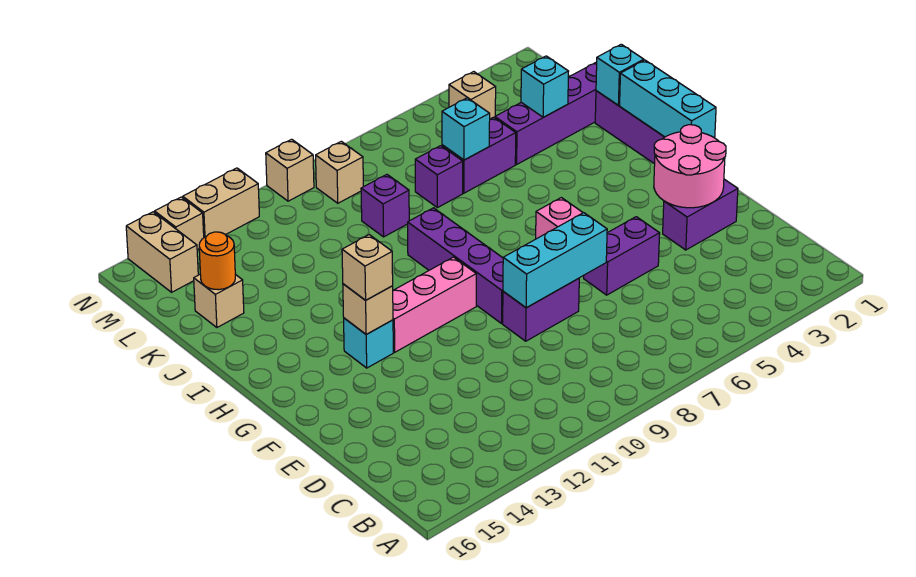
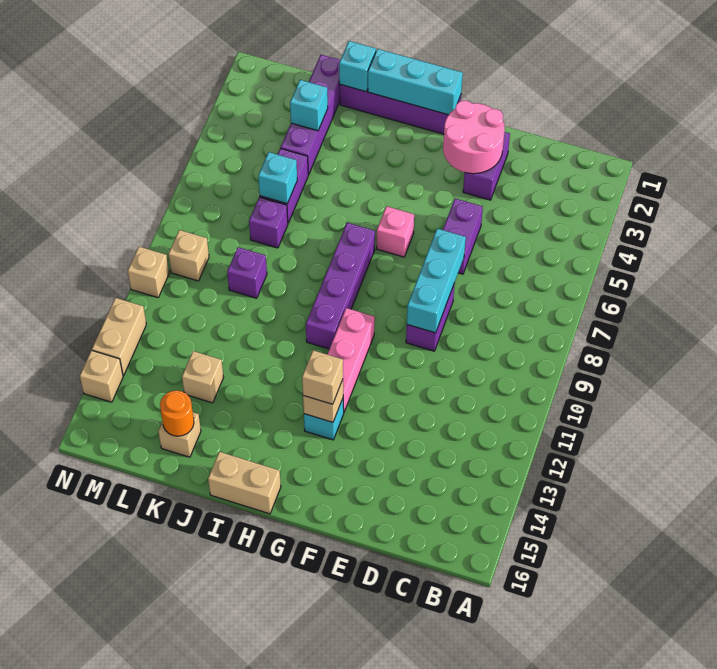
purple 1x4 brick [408,208,503,323] -> purple 1x4 brick turned to [306,223,375,349]
tan 1x1 brick [449,72,496,119] -> tan 1x1 brick moved to [182,351,224,403]
tan 1x2 brick [126,212,198,292] -> tan 1x2 brick moved to [208,452,281,514]

